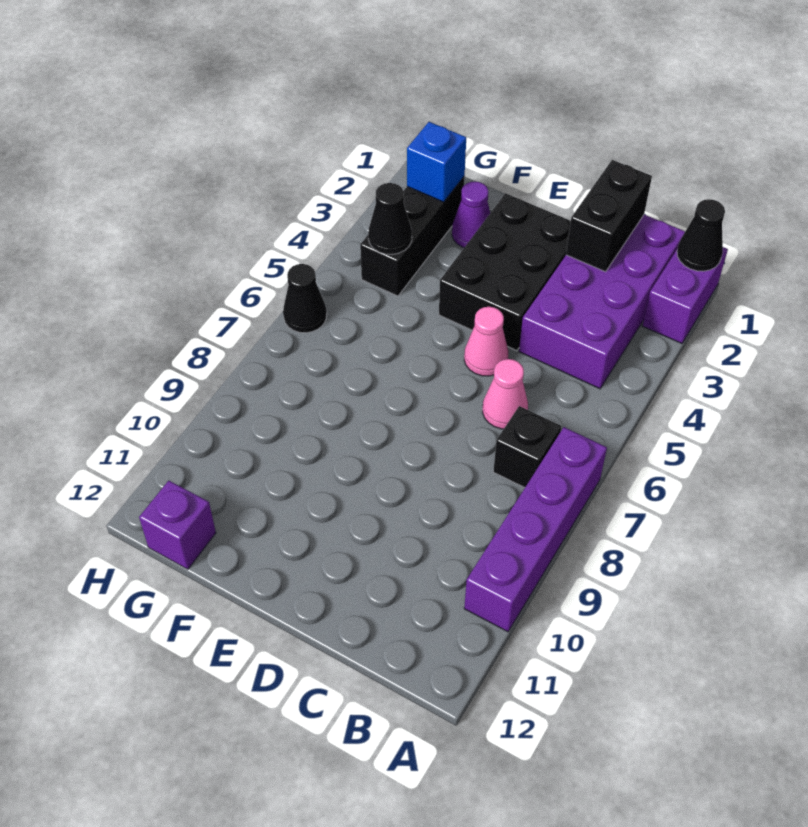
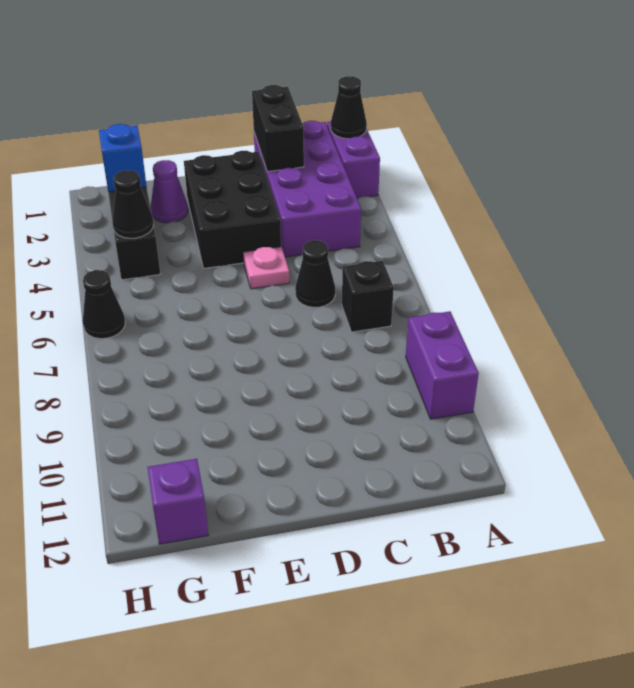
purple 1x4 brick [464,427,607,632] -> purple 1x2 brick [406,311,479,419]
pink 1x1 cone [483,359,528,429] -> black 1x1 cone [295,240,335,307]
pink 1x1 cone [464,307,508,376] -> pink 1x1 plate [243,247,289,289]

